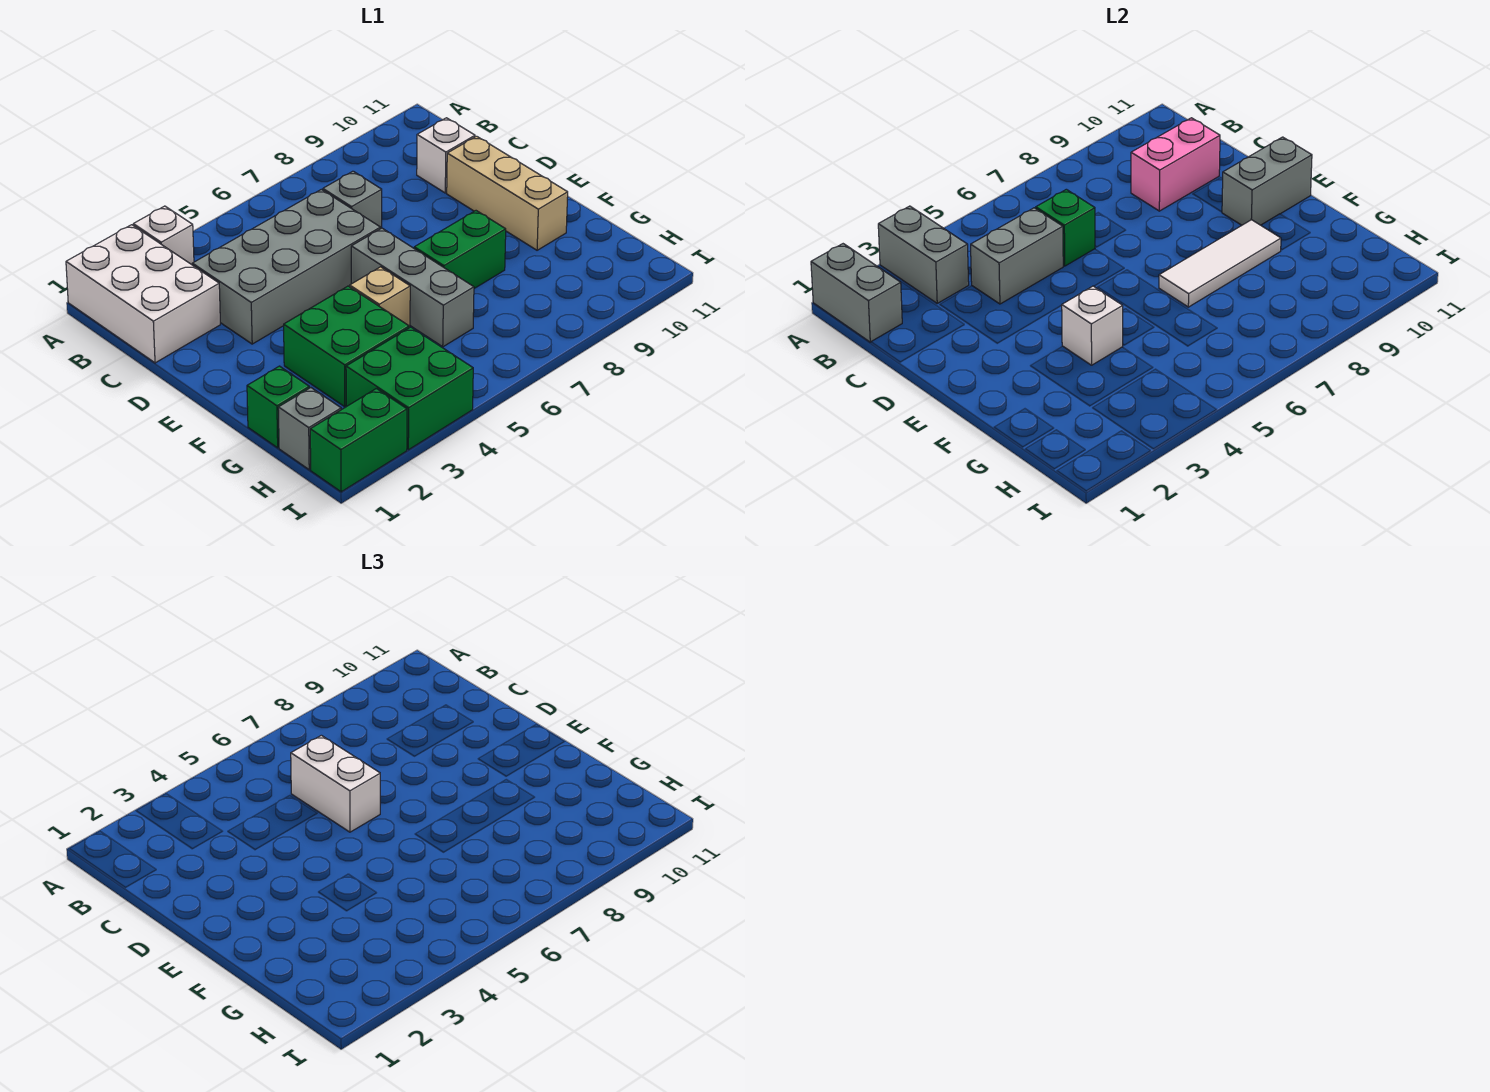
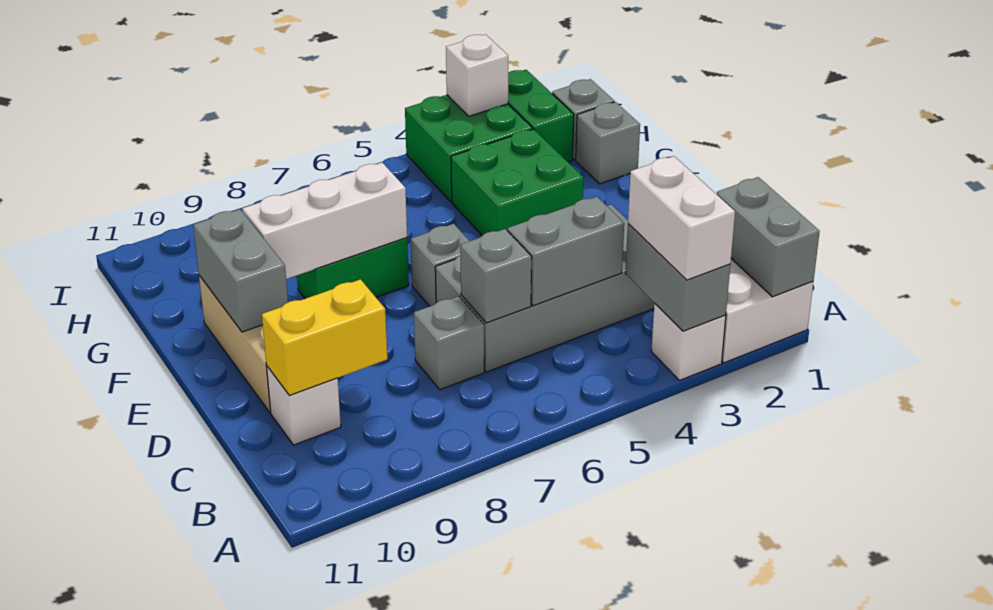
green 1x1 brick [1036,189,1095,266] -> grey 1x1 brick [460,229,532,323]
white 1x2 brick [291,735,380,832] -> white 1x2 brick moved to [628,156,735,280]
pink 1x2 brick [1131,118,1220,211] -> yellow 1x2 brick [262,279,387,395]
grey 1x3 brick [351,228,474,347] -> grey 1x1 brick [411,224,469,306]
grey 1x2 brick [1222,137,1312,225] -> grey 1x2 brick turned to [193,209,288,332]
white 1x1 brick [1062,286,1123,365] -> white 1x1 brick moved to [446,34,508,116]
tan 1x1 brick [350,267,410,328] -> none
white 1x3 tile [1159,220,1281,307] -> white 1x3 brick [242,163,407,279]
green 1x1 brick [247,366,309,448] -> grey 1x1 brick [576,102,640,184]
green 1x2 brick [310,388,407,492] -> green 1x2 brick turned to [508,70,574,162]

